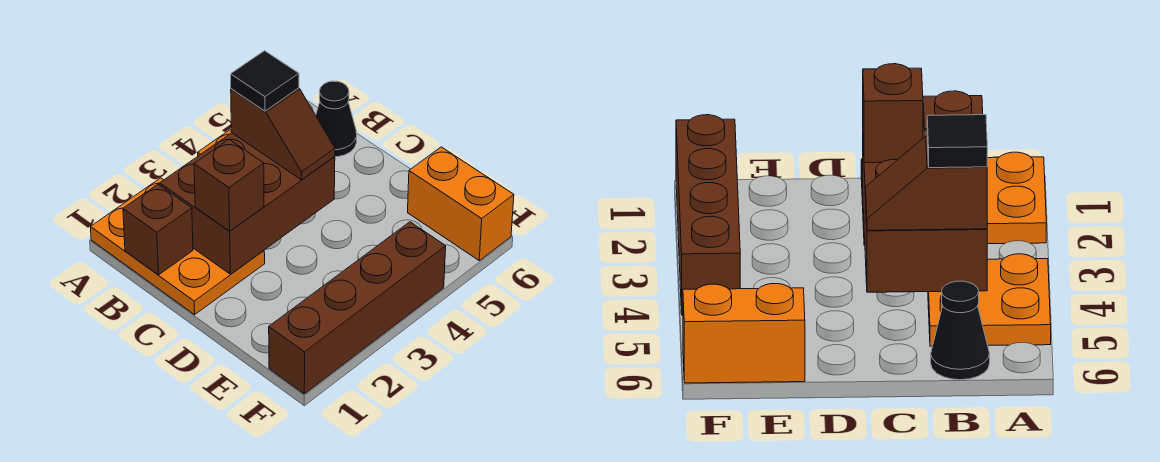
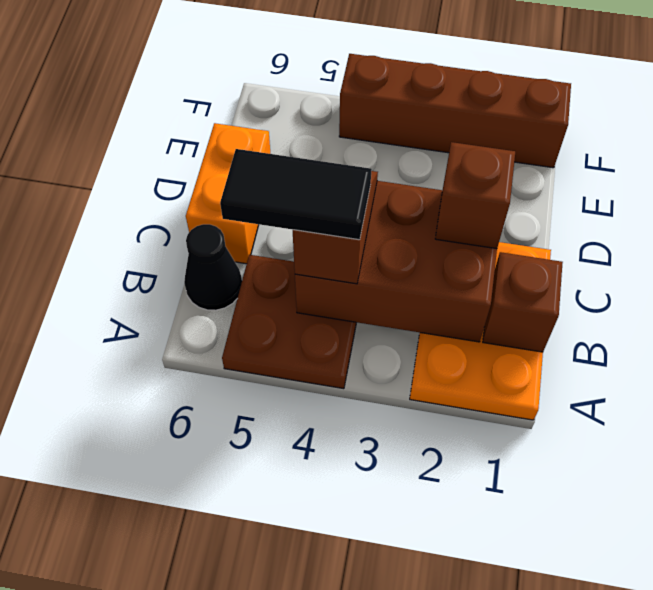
orange 2x2 plate [928,254,1051,346] -> brown 2x2 plate [222,255,357,389]
black 1x1 tile [231,51,299,111] -> black 1x2 tile [220,149,372,240]
orange 1x2 brick [408,147,514,261] -> orange 1x2 brick moved to [186,123,270,264]

